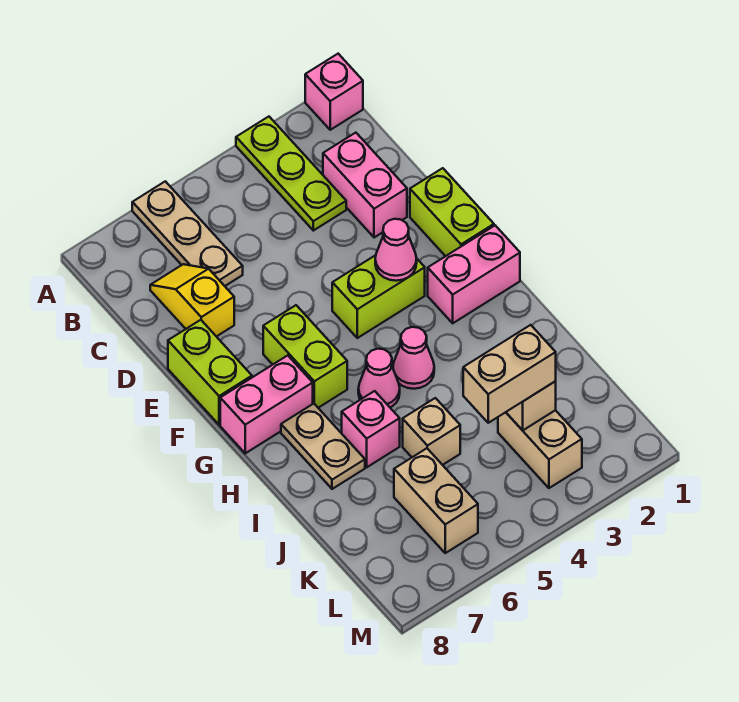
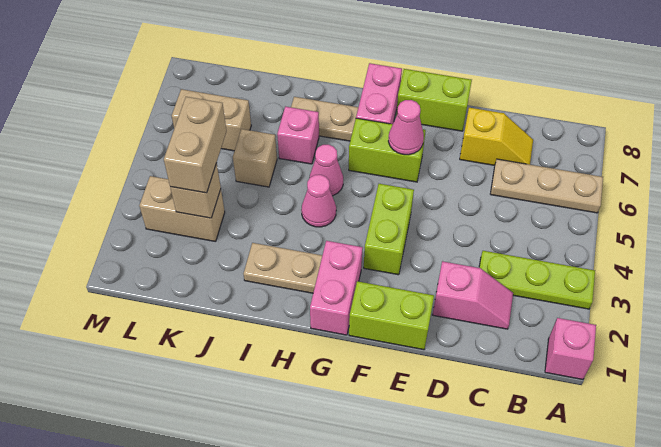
pink 1x2 brick [323,133,407,238] -> pink 1x2 slope [433,261,513,329]
pink 1x1 cone [375,219,417,281] -> pink 1x1 cone moved to [388,100,424,155]
none -> tan 1x2 plate [244,243,322,293]

